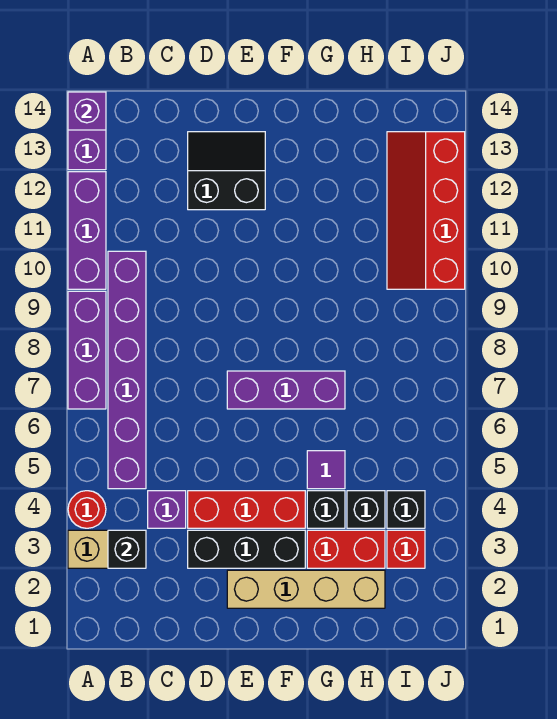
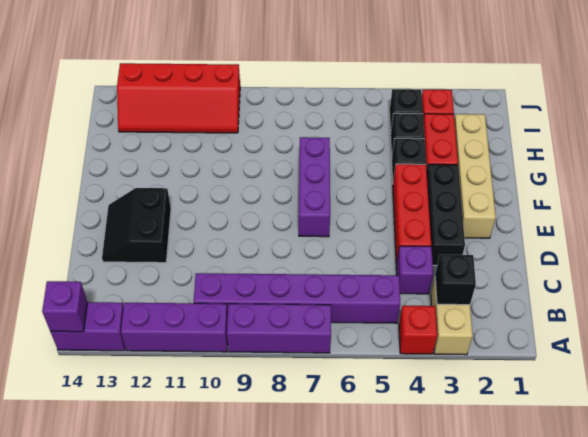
red 1x1 round brick [68,491,106,528] -> red 1x1 brick [399,306,437,354]
purple 1x1 tile [307,451,345,489] -> none

